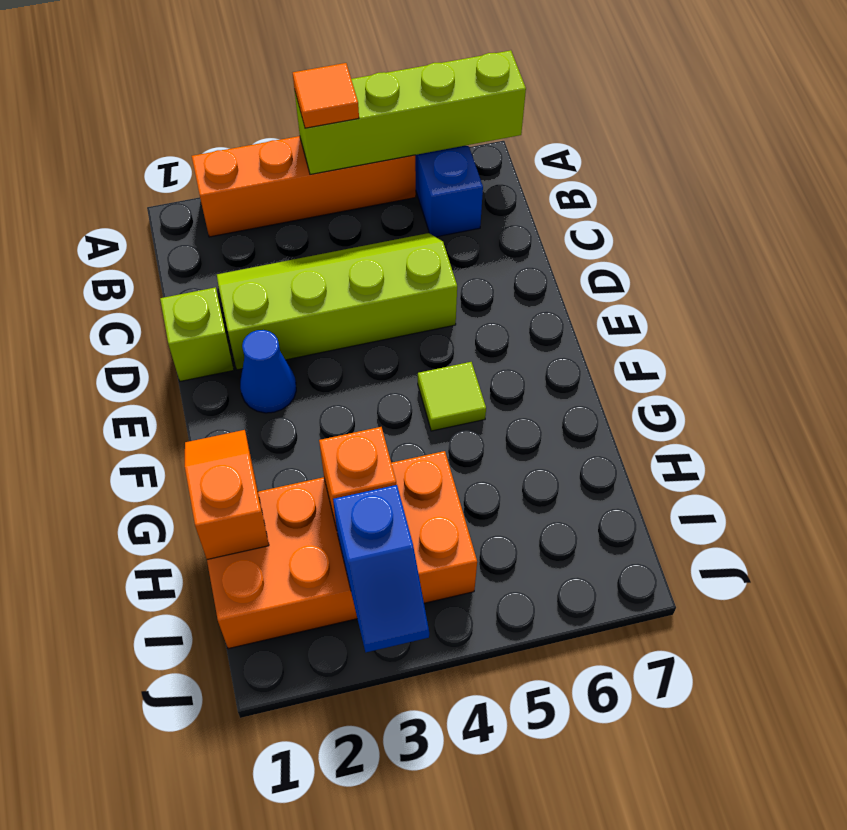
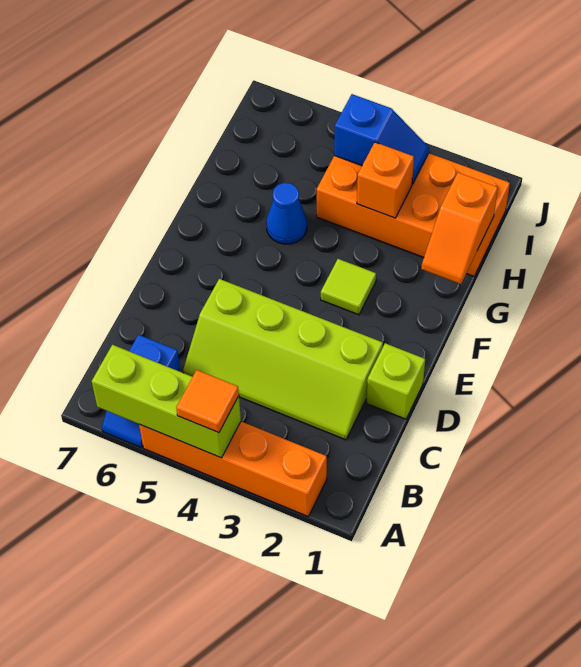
lime 1x4 brick [295,50,526,174] -> lime 1x3 brick [92,345,241,458]
blue 1x1 cone [240,330,296,413] -> blue 1x1 cone moved to [266,183,307,244]
lime 1x1 tile [418,362,486,431] -> lime 1x1 tile moved to [321,259,376,315]
blue 1x2 slope [333,485,429,652] -> blue 1x2 slope turned to [334,94,429,184]

